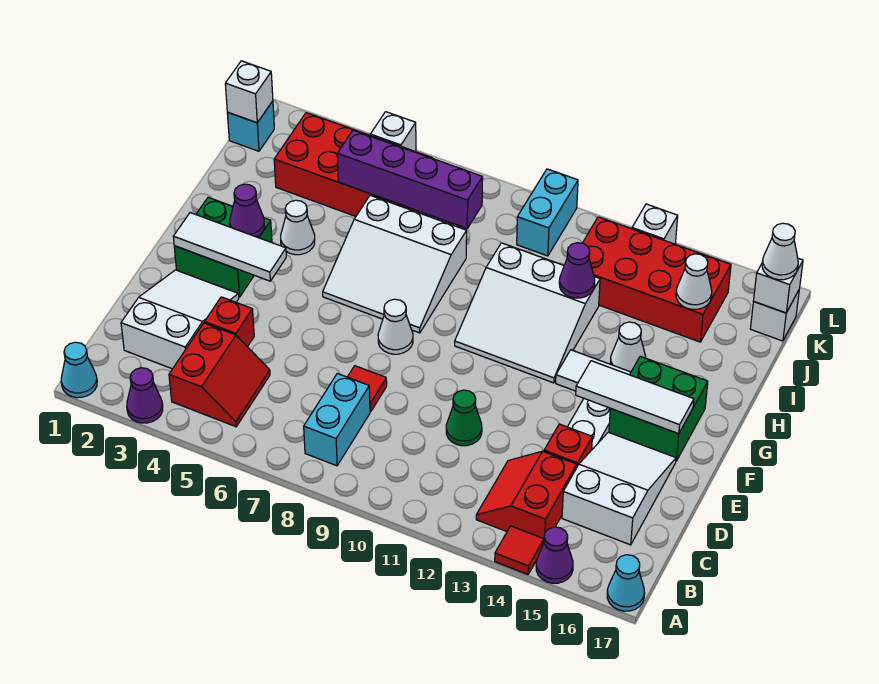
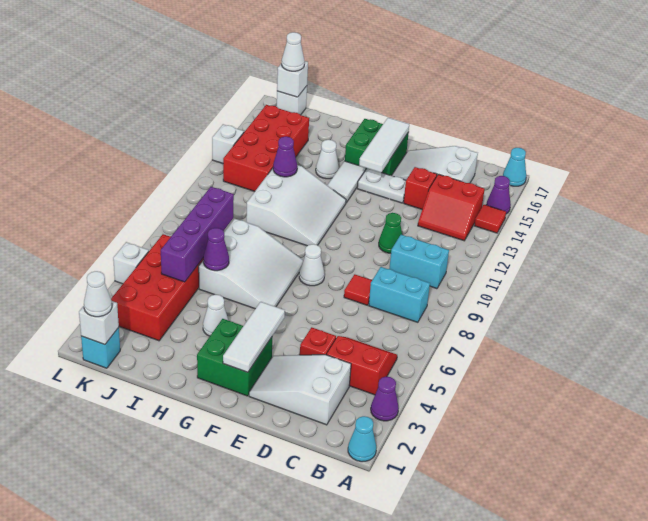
purple 1x1 cone [230,184,264,237] -> purple 1x1 cone moved to [203,228,229,271]
white 1x1 cone [676,254,712,309] -> white 1x1 cone moved to [84,271,112,317]
cyan 1x2 brick [517,169,578,256] -> cyan 1x2 brick moved to [389,235,449,289]

